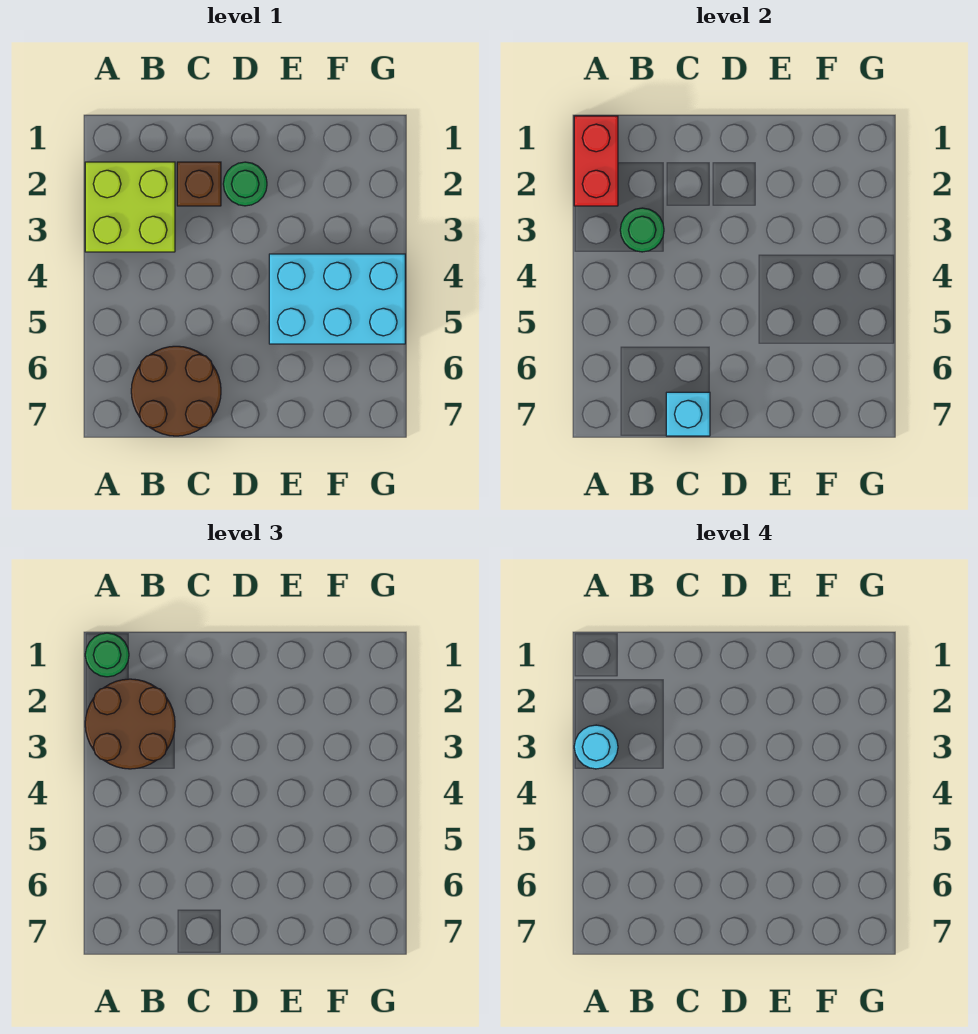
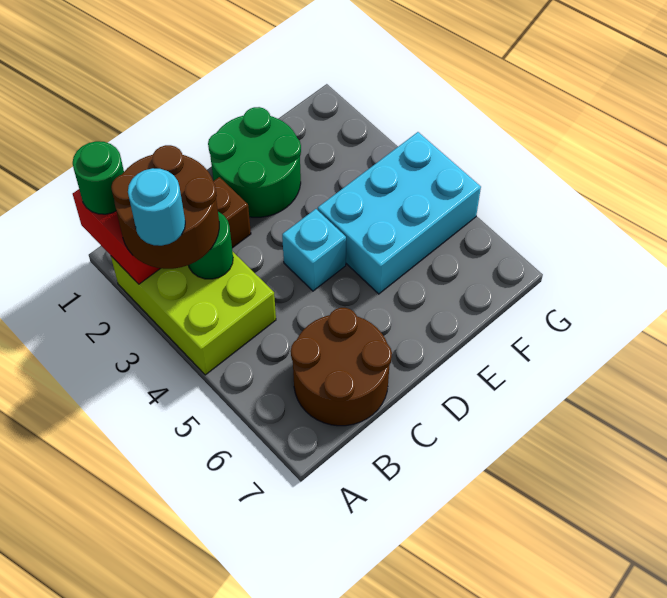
lime 2x2 brick [85,162,175,252] -> lime 2x3 brick [111,252,276,375]
cyan 1x1 brick [666,392,710,436] -> cyan 1x1 brick moved to [282,209,346,291]
green 1x1 round brick [223,162,267,206] -> green 2x2 round brick [208,107,301,217]

